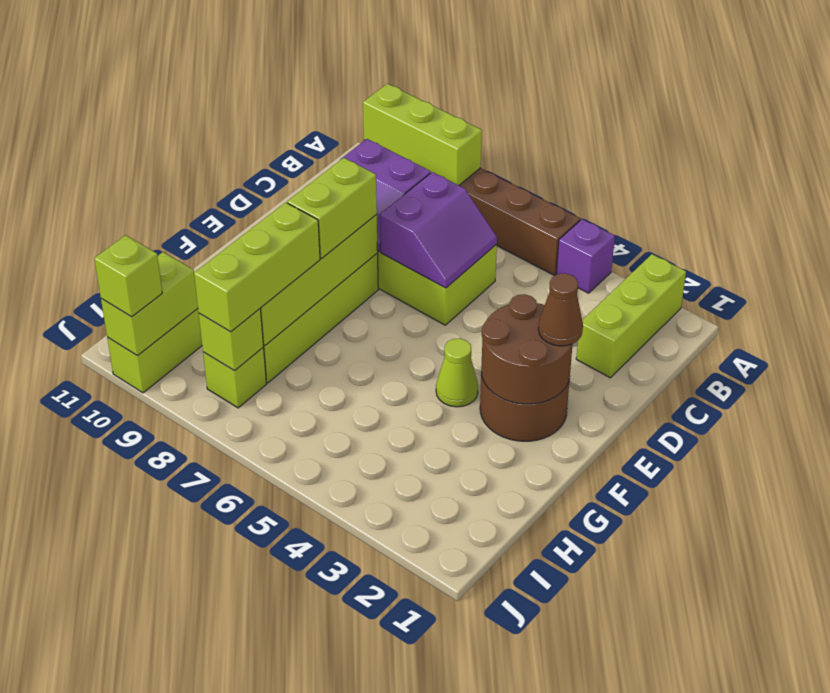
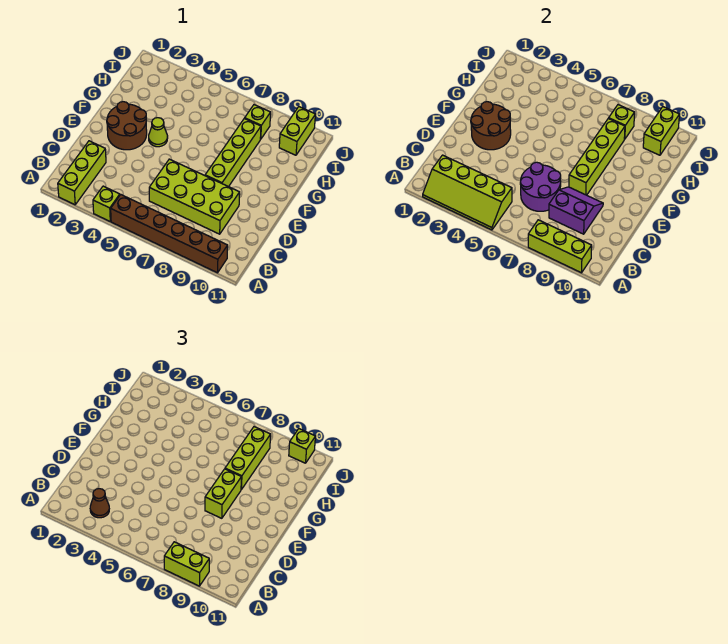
none -> lime 2x4 slope [423,155,512,230]
purple 1x1 brick [556,219,615,293] -> lime 1x1 brick [93,186,120,221]
none -> lime 1x2 brick [164,542,209,586]
purple 2x2 slope [380,172,497,288] -> purple 2x2 round brick [520,162,561,211]
brown 1x1 cone [538,273,583,346] -> brown 1x1 cone moved to [90,489,109,518]

